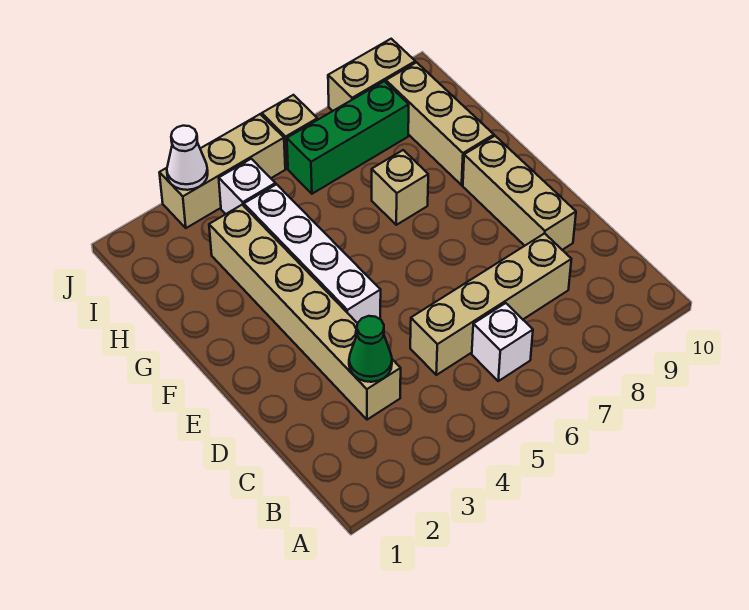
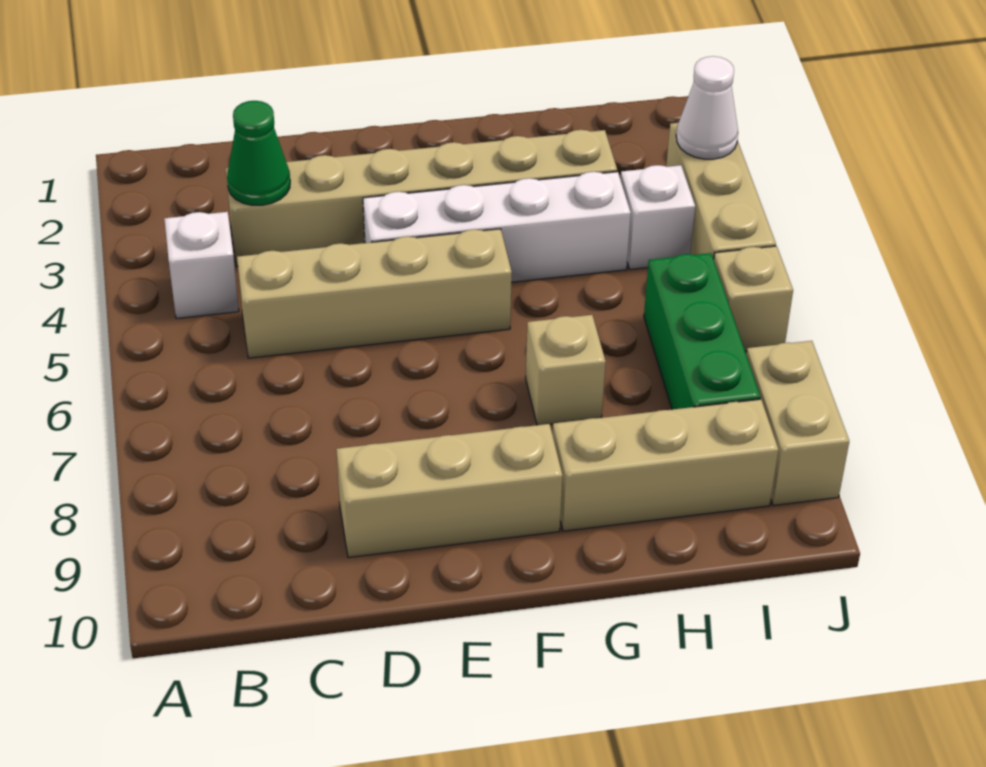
white 1x1 brick [472,303,533,381] -> white 1x1 brick moved to [164,212,239,318]
tan 1x4 brick [410,233,571,375] -> tan 1x4 brick turned to [237,229,512,358]

